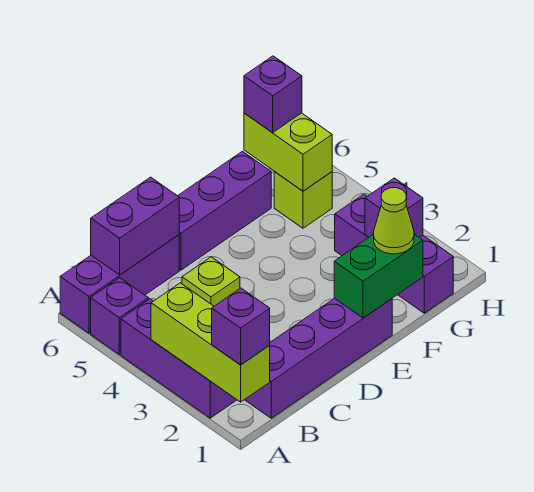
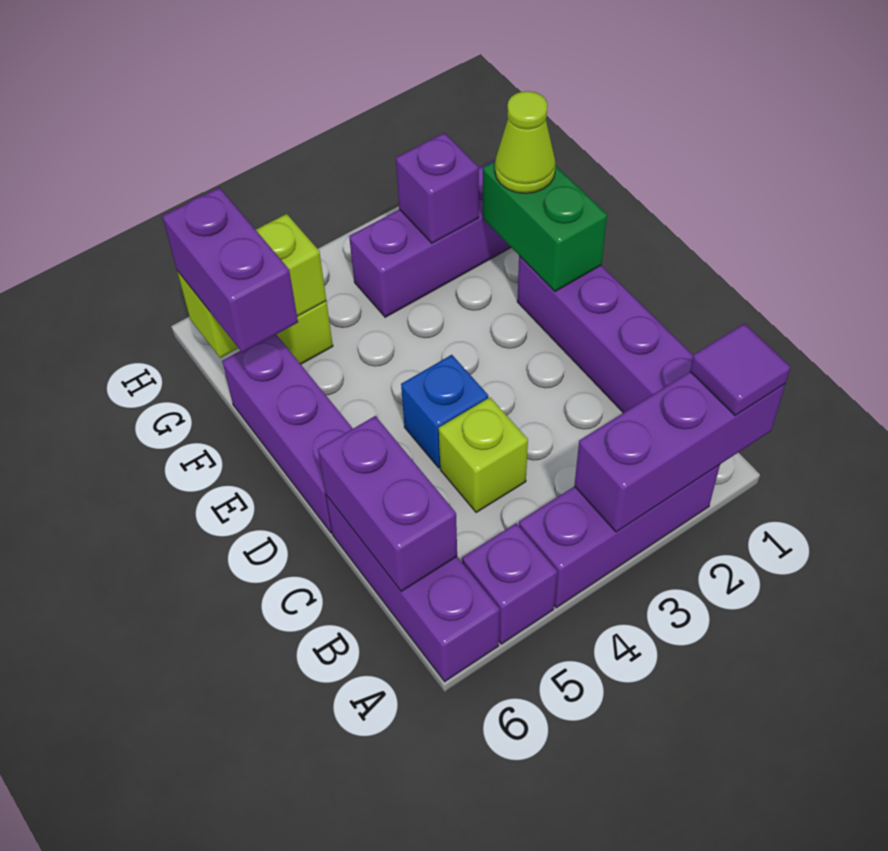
lime 1x3 brick [151,283,270,402] -> purple 1x3 brick [574,372,785,532]
purple 1x1 brick [212,288,270,365] -> purple 1x1 tile [690,324,791,416]
none -> blue 1x1 brick [401,355,488,468]
purple 1x1 brick [244,56,302,133] -> purple 1x2 brick [162,188,298,353]

